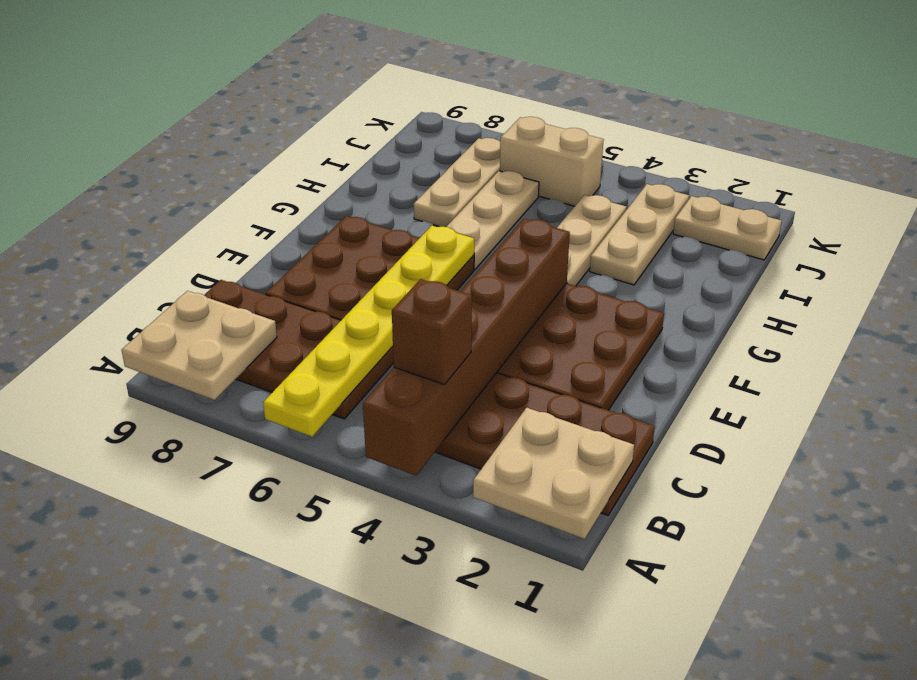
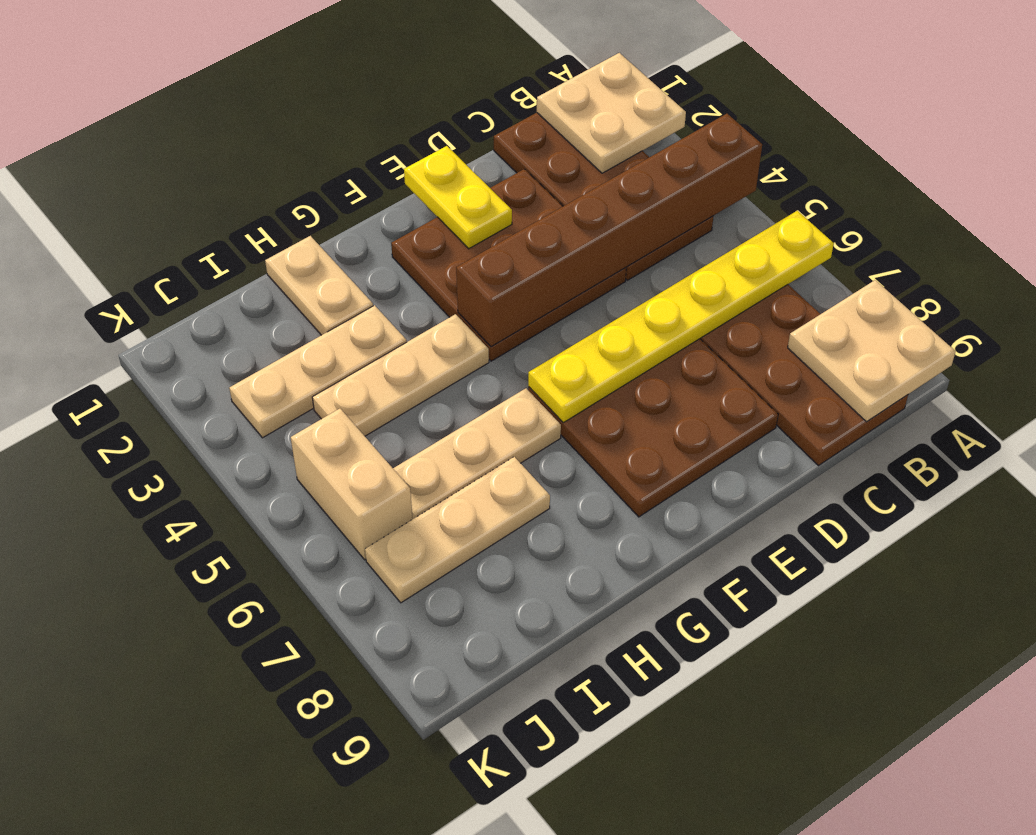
brown 1x1 brick [392,279,472,385] -> none
none -> yellow 1x2 plate [404,146,512,249]
tan 1x2 plate [673,196,782,260] -> tan 1x2 plate moved to [265,236,373,335]

